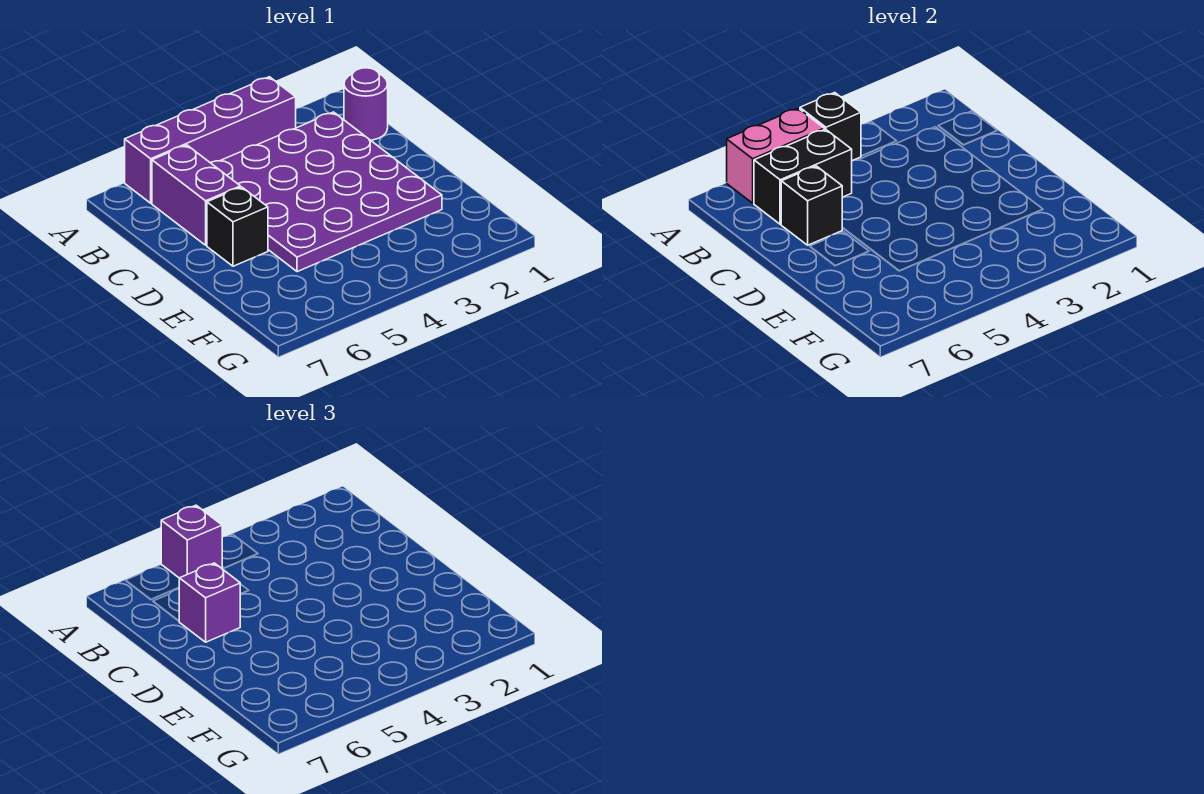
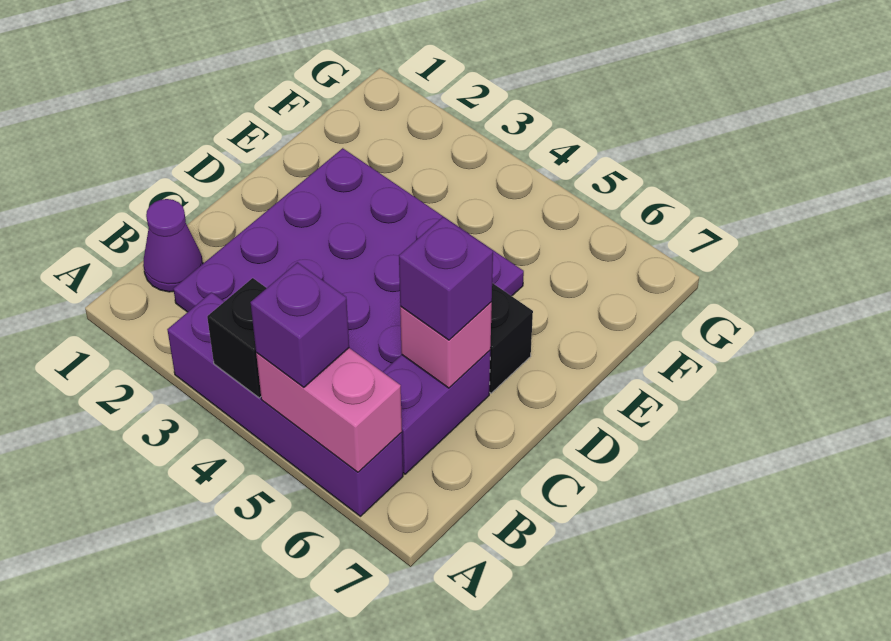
purple 1x1 round brick [344,68,388,140] -> purple 1x1 cone [143,199,203,292]
black 1x2 brick [754,129,852,224] -> none
black 1x1 brick [781,166,843,245] -> pink 1x1 brick [400,302,492,388]

